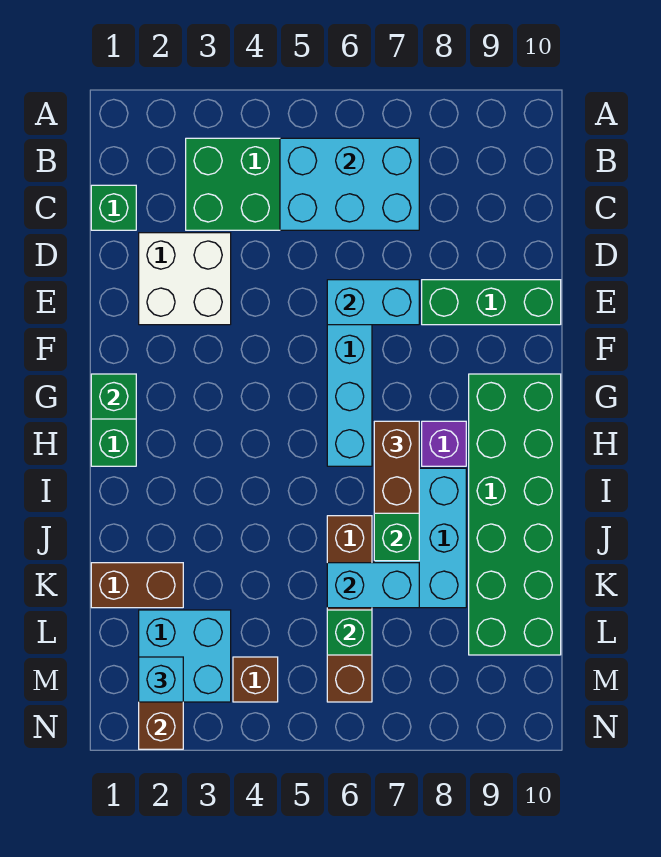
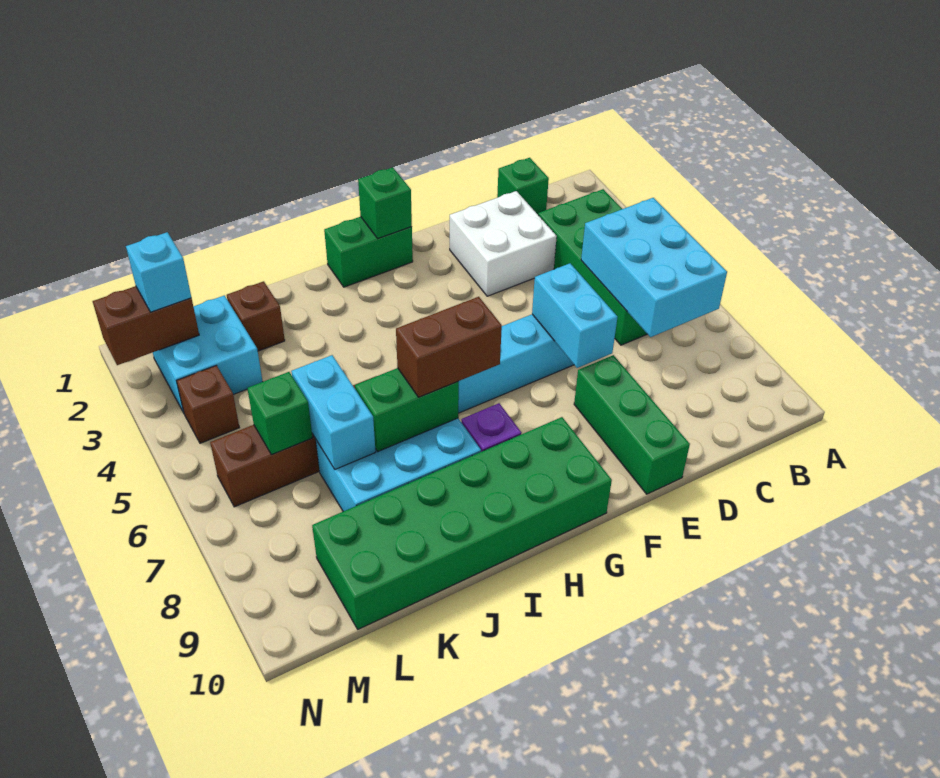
brown 1x2 brick [91,563,183,608] -> brown 1x1 brick [227,281,285,351]

